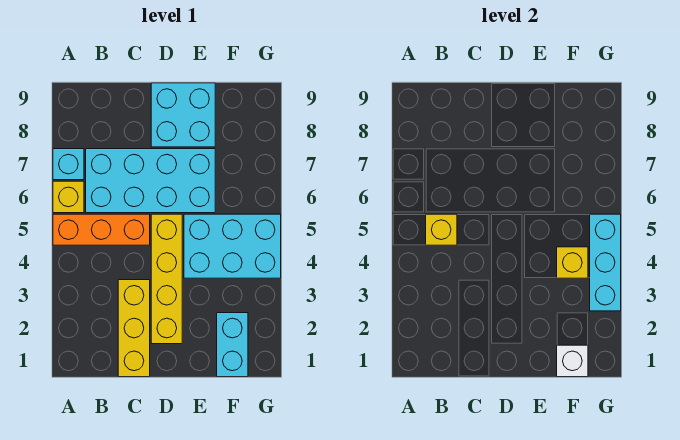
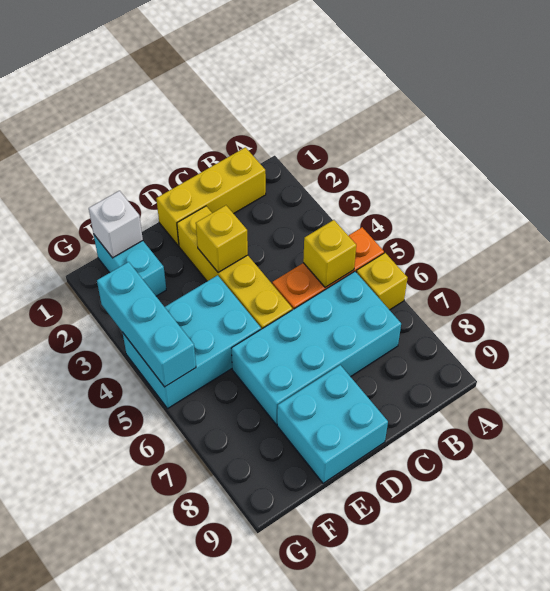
cyan 1x1 brick [53,149,84,180] -> none
yellow 1x3 brick [118,280,150,377] -> yellow 1x3 brick turned to [156,147,266,246]
yellow 1x1 brick [557,247,588,278] -> yellow 1x1 brick moved to [196,205,248,273]

